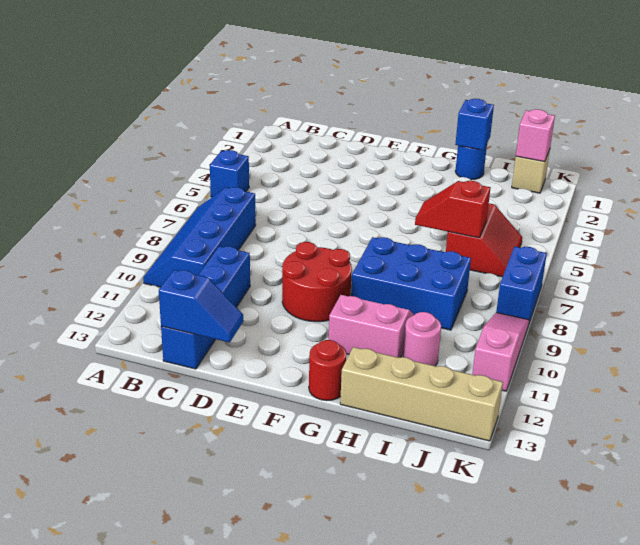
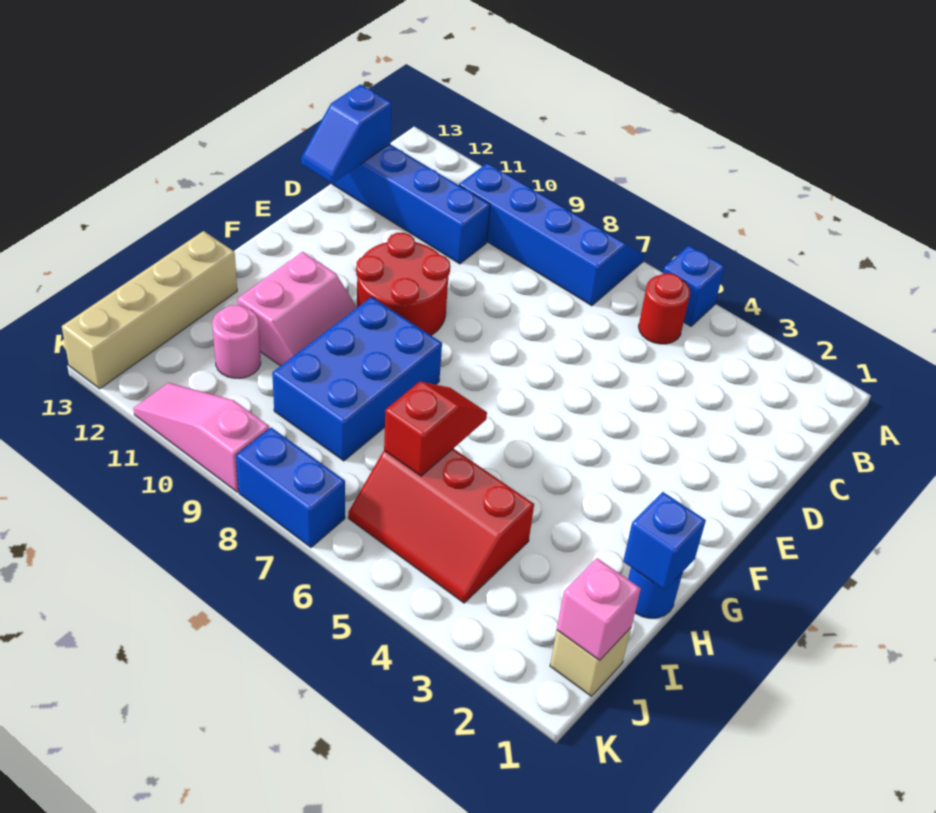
red 1x1 round brick [309,340,347,401] -> red 1x1 round brick moved to [638,273,690,344]
red 2x2 slope [446,203,522,277] -> red 2x3 slope [348,449,534,603]
pink 1x3 slope [472,313,529,391] -> pink 1x3 slope turned to [134,383,270,492]

